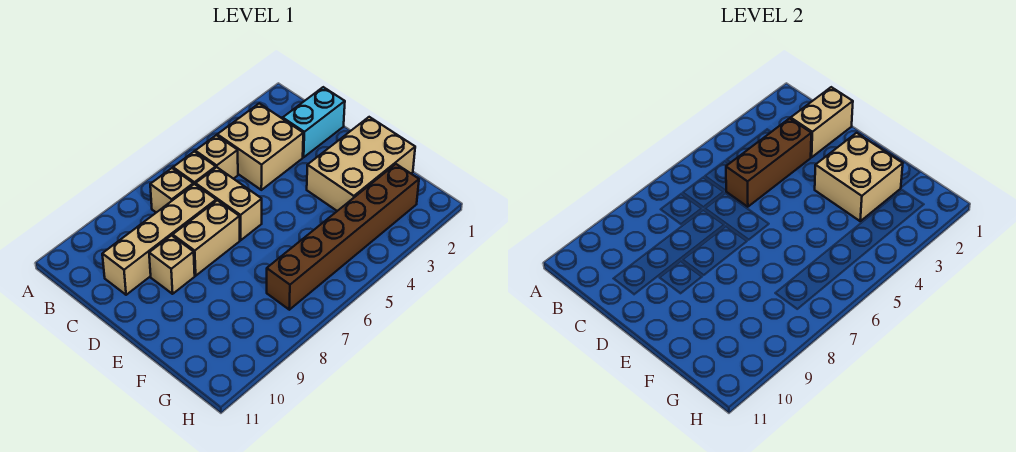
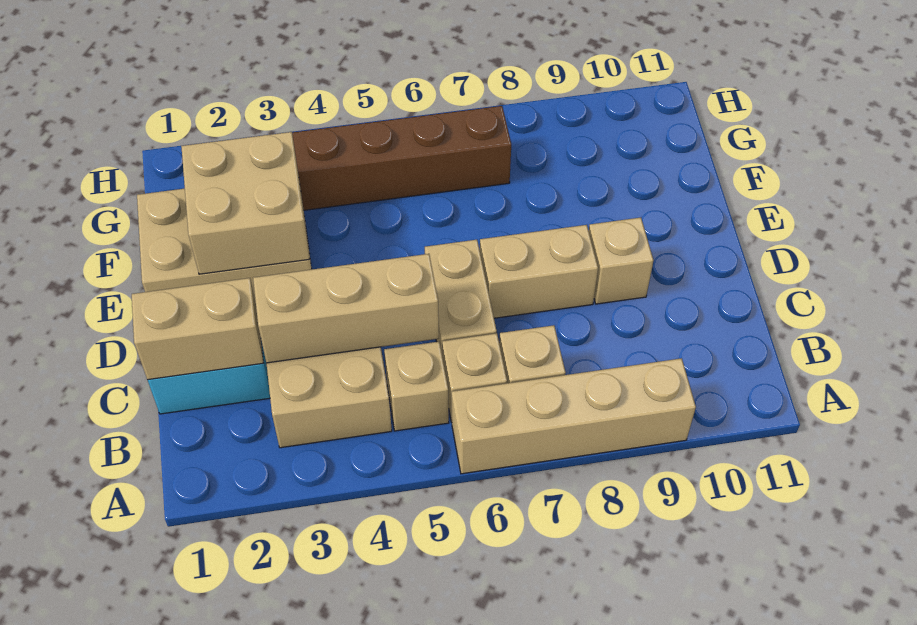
brown 1x3 brick [726,118,811,207] -> tan 1x3 brick [253,254,439,363]
tan 1x4 brick [102,184,216,295] -> tan 1x4 brick moved to [452,358,696,474]

